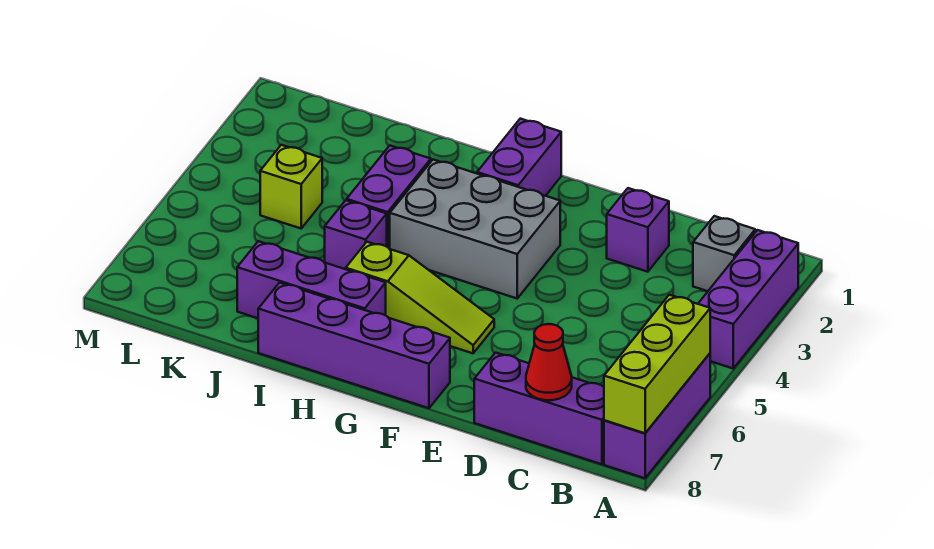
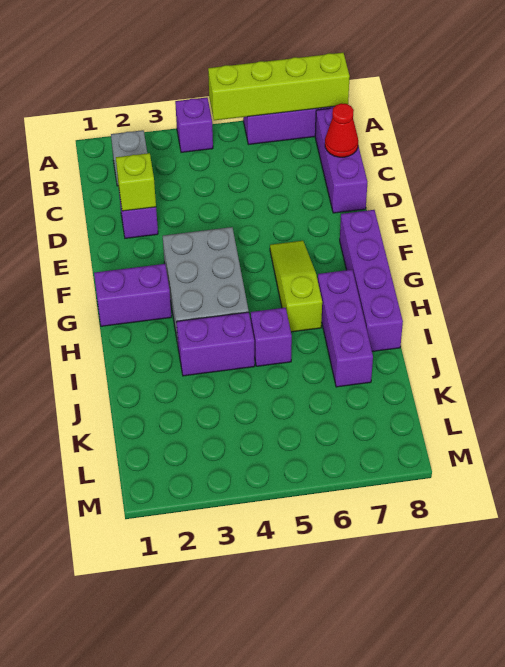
purple 1x3 brick [698,230,798,368] -> purple 1x1 brick [175,97,213,152]
lime 1x3 brick [604,295,710,433] -> lime 1x4 brick [208,53,350,120]
lime 1x1 brick [260,145,322,228] -> lime 1x1 brick moved to [116,153,156,211]

